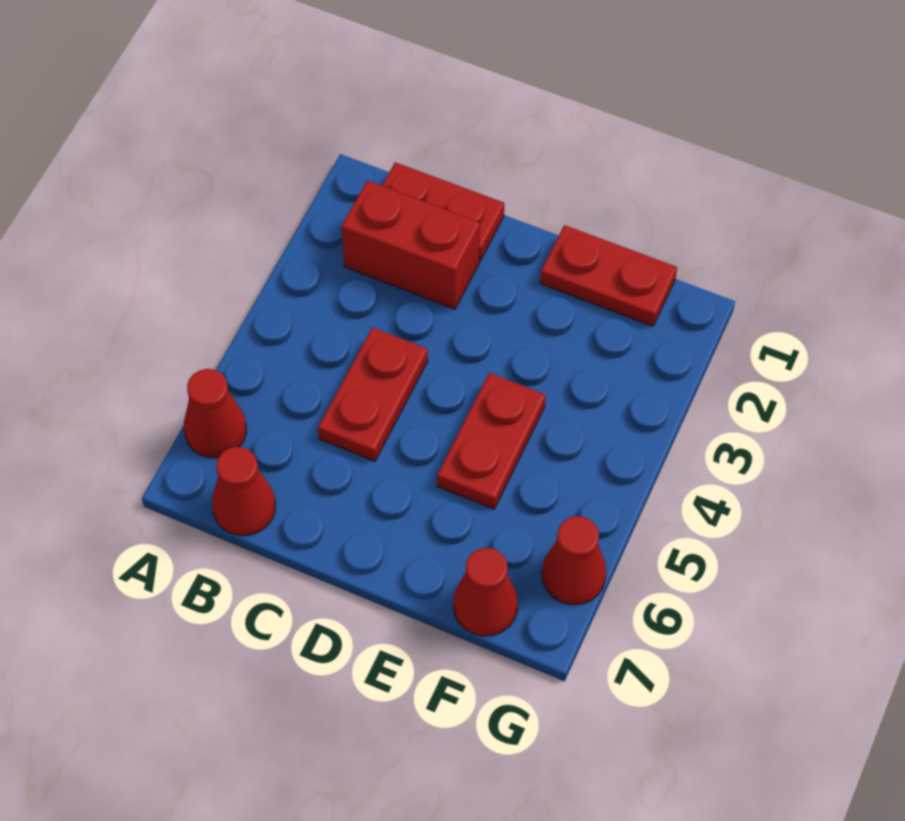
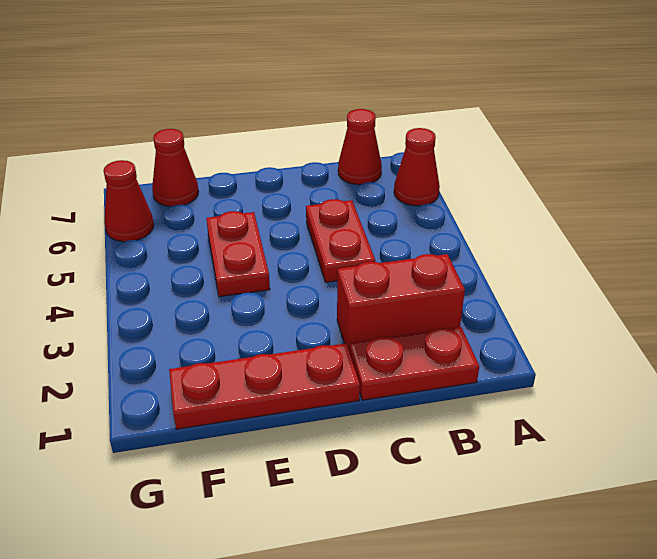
red 1x2 plate [540,225,677,326] -> red 1x3 plate [169,343,360,429]

